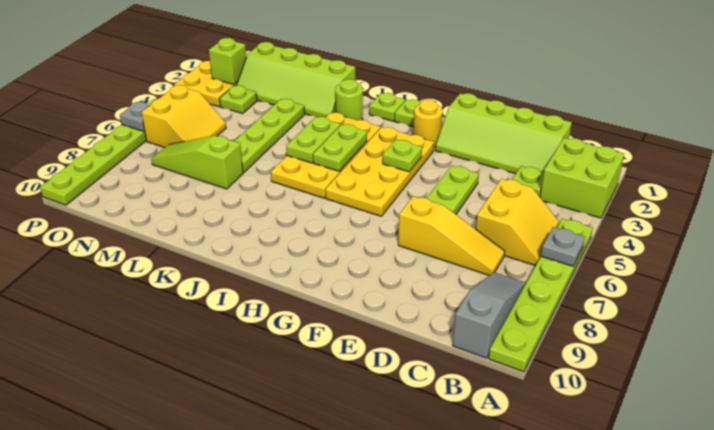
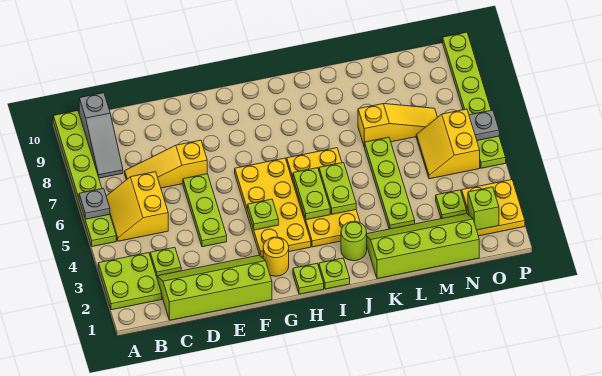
lime 2x2 brick [540,138,624,218] -> lime 2x2 plate [98,253,162,310]
lime 1x3 slope [151,136,243,189] -> yellow 1x3 slope [358,104,437,147]

